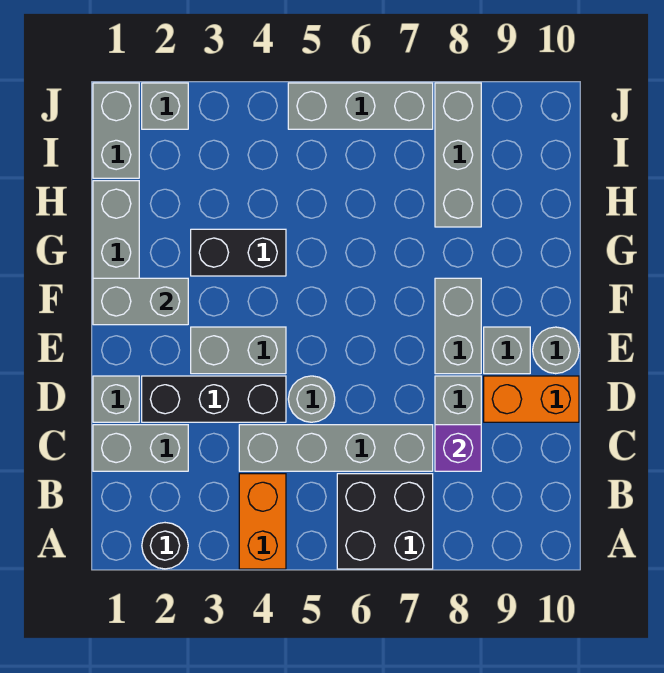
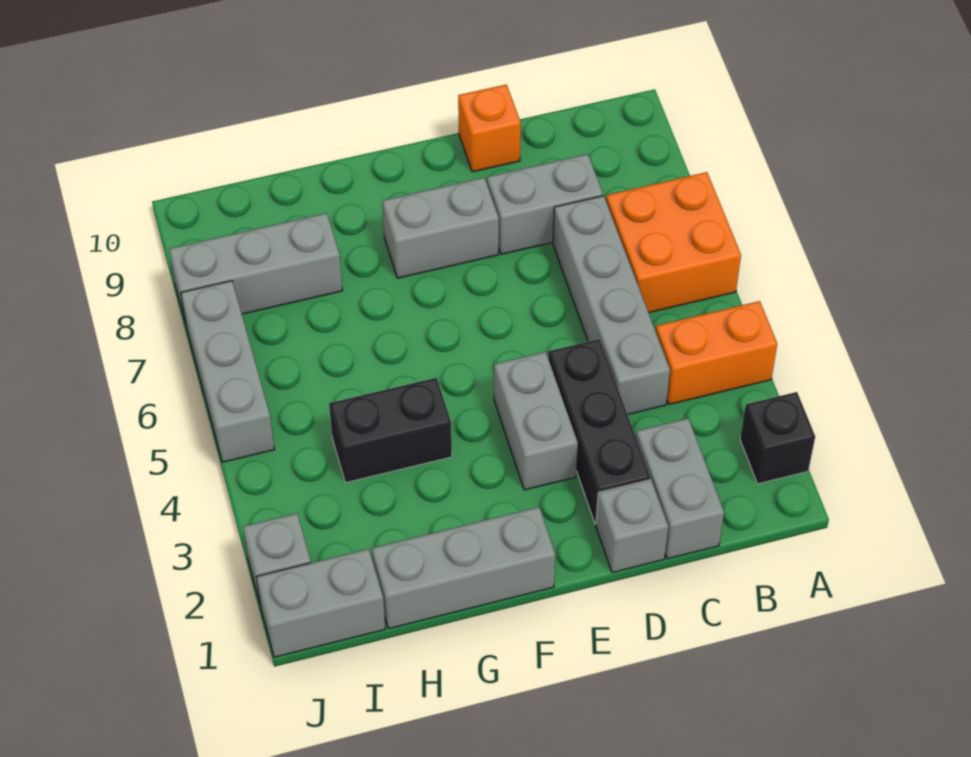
black 1x1 round brick [142,523,188,569] -> black 1x1 brick [740,392,815,484]
black 2x2 brick [337,474,433,569] -> orange 2x2 brick [606,172,741,313]
purple 1x1 brick [435,425,481,471] -> none
grey 1x1 round brick [288,376,335,422] -> none
orange 1x2 brick [484,376,579,422] -> orange 1x1 brick [458,85,521,172]
grey 1x1 brick [484,327,530,374] -> none
grey 1x1 round brick [533,327,579,374] -> none
grey 1x2 brick [93,278,188,325] -> none
black 1x2 brick [191,229,286,276] -> black 1x2 brick turned to [329,378,452,482]

